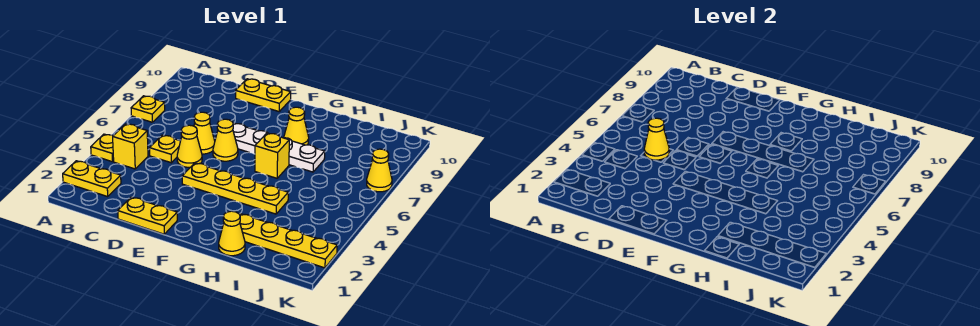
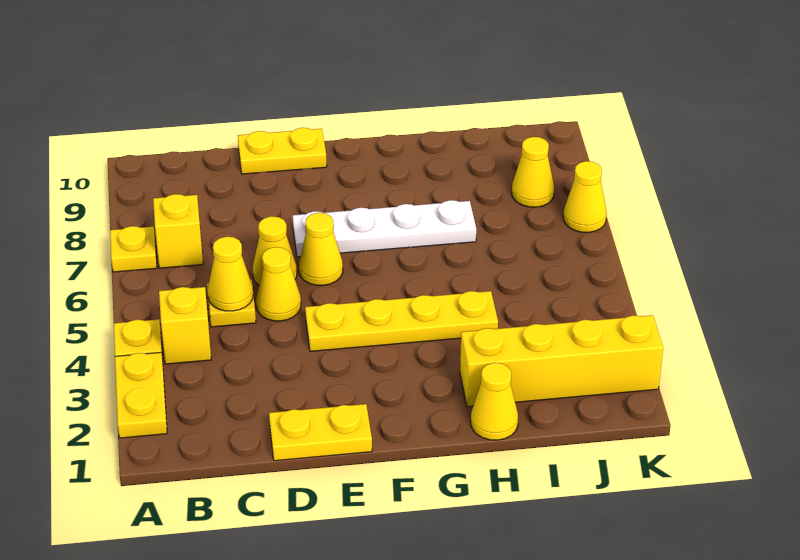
yellow 1x2 plate [63,161,121,197] -> yellow 1x2 plate turned to [115,352,167,438]
yellow 1x1 brick [255,133,289,178] -> yellow 1x1 brick moved to [153,194,203,268]
yellow 1x1 cone [284,107,309,145] -> yellow 1x1 cone moved to [512,137,554,207]
yellow 1x4 plate [239,214,337,268] -> yellow 1x4 brick [460,315,663,407]

